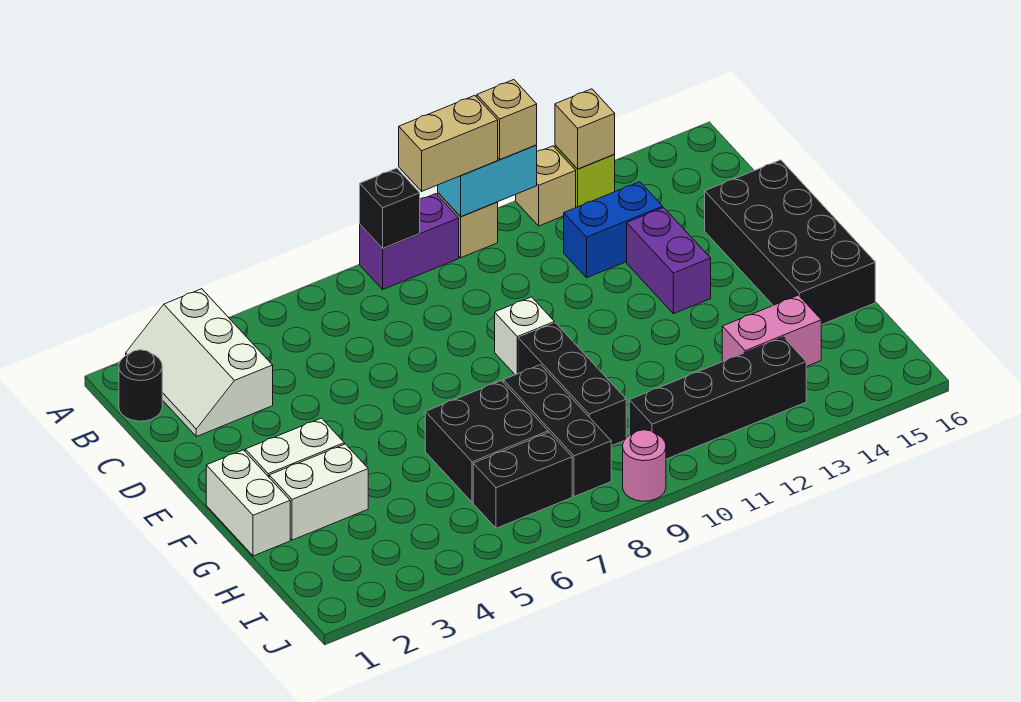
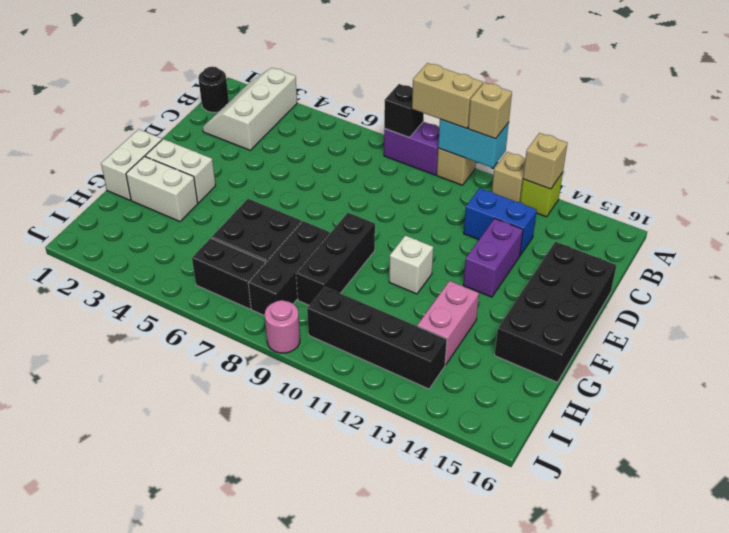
white 1x1 brick [495,297,554,375] -> white 1x1 brick moved to [389,235,433,294]
pink 1x2 brick [722,295,821,367] -> pink 1x2 brick turned to [417,281,479,365]

